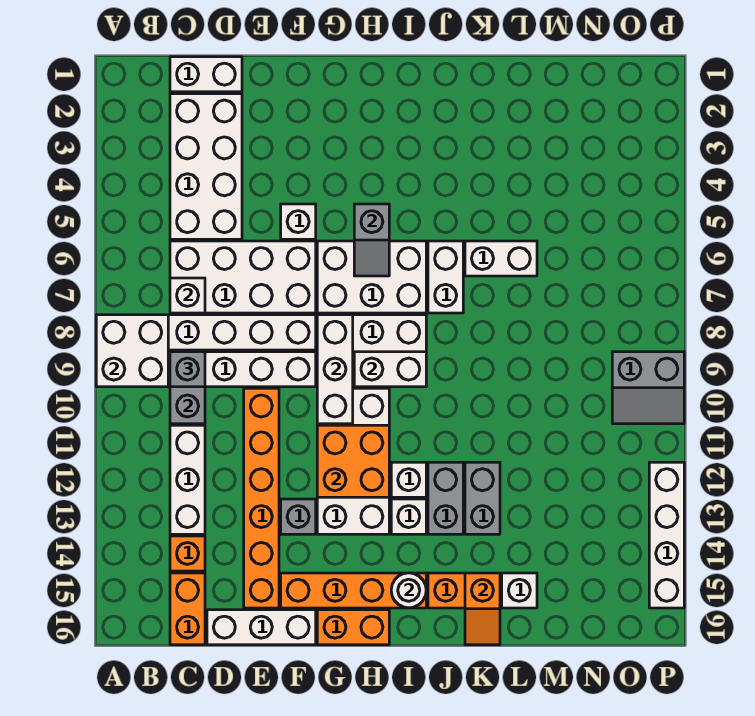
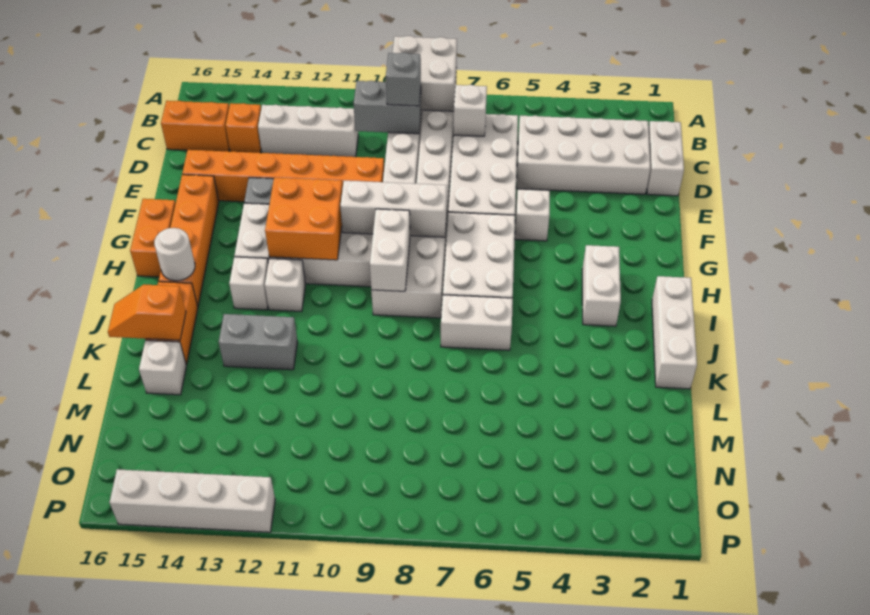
white 1x3 brick [207,610,316,645] -> white 1x3 brick moved to [652,276,697,389]
grey 1x2 slope [354,204,389,276] -> none
grey 1x2 brick [428,462,463,534] -> none
white 1x2 brick [465,241,537,276] -> white 1x2 brick moved to [582,245,621,326]
grey 2x2 slope [612,352,684,424] -> none

